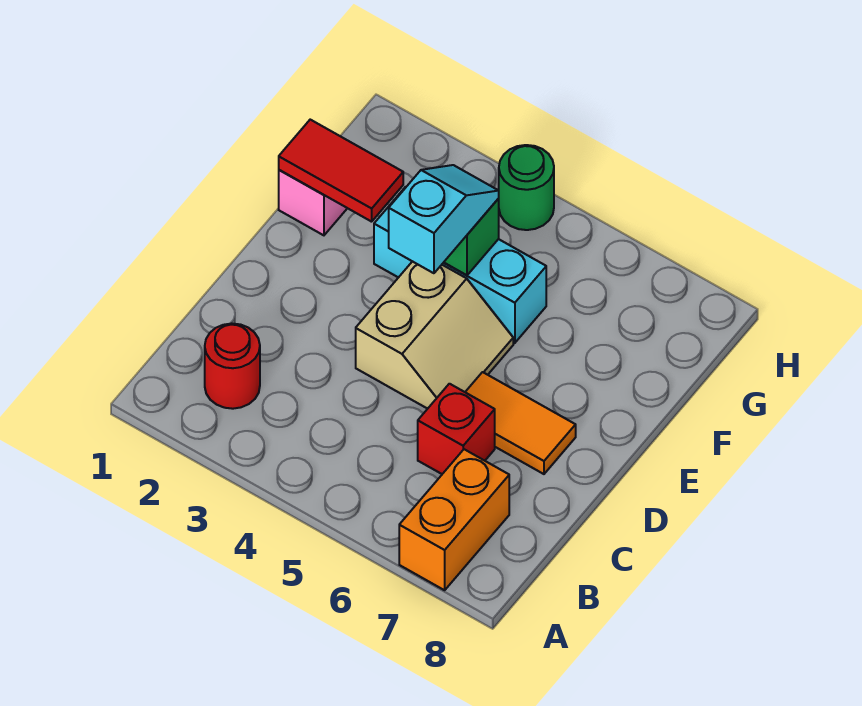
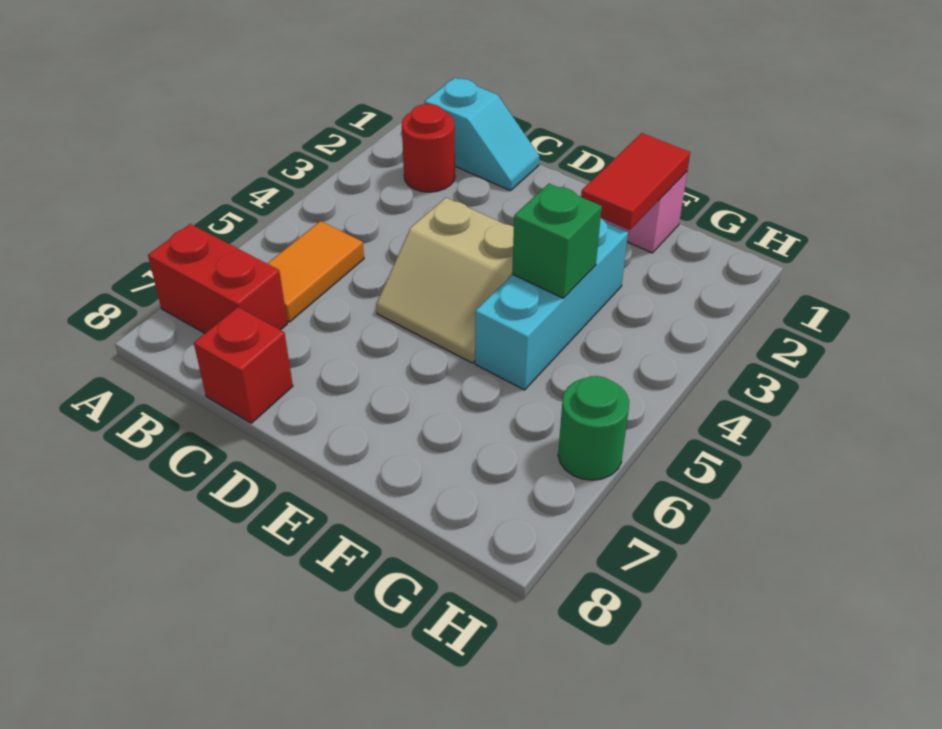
orange 1x2 brick [399,449,509,590] -> red 1x2 brick [148,224,287,333]
red 1x1 brick [418,384,495,474] -> red 1x1 brick moved to [194,307,293,423]
orange 1x2 tile [465,372,576,474] -> orange 1x2 tile moved to [267,221,364,322]
cyan 1x2 slope [389,165,499,273] -> cyan 1x2 slope moved to [425,78,539,191]
green 1x1 round brick [498,145,554,230] -> green 1x1 round brick moved to [558,376,629,480]

